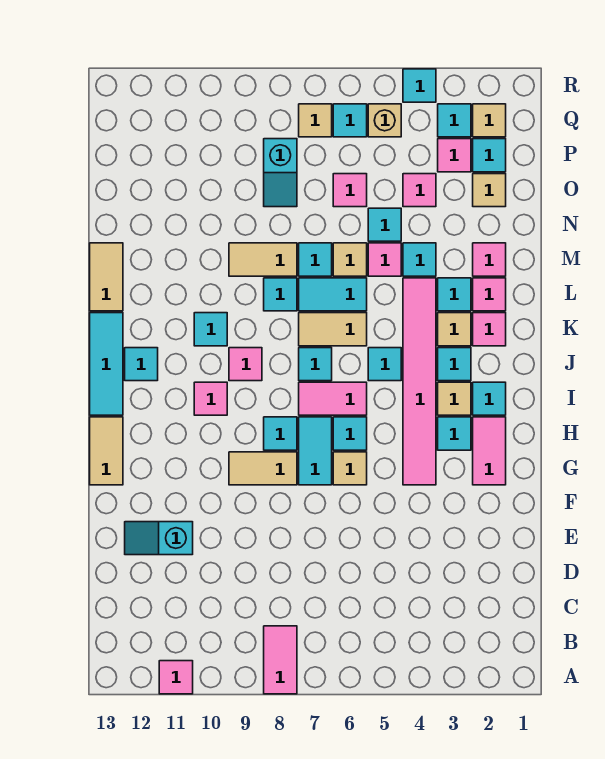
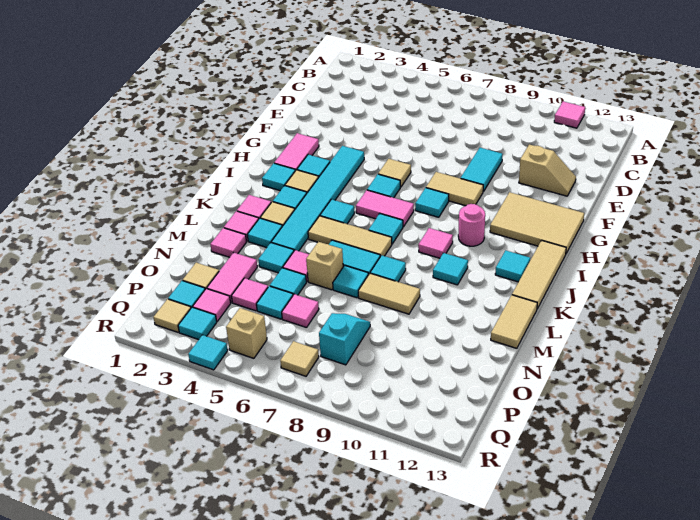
pink 1x2 tile [264,626,297,694] -> pink 1x2 tile moved to [207,252,257,303]
cyan 1x2 slope [125,522,193,555] -> tan 1x2 slope [519,145,576,196]
pink 1x6 tile [403,278,436,485] -> cyan 1x6 tile [271,146,364,251]
cyan 1x2 tile [299,417,332,485] -> cyan 1x2 tile moved to [461,148,503,192]
tan 1x2 tile [90,417,123,485] -> tan 2x3 tile [490,192,584,253]
pink 1x1 tile [194,382,227,415] -> pink 1x1 round brick [458,204,485,246]
cyan 1x3 tile [90,313,123,415] -> tan 1x3 tile [512,240,566,309]
tan 1x2 tile [299,313,367,346] -> tan 1x3 tile [308,216,392,256]
tan 1x1 tile [333,243,367,276] -> tan 1x1 brick [306,242,343,290]
cyan 1x1 tile [333,104,367,137] -> cyan 1x1 tile moved to [256,286,293,319]

